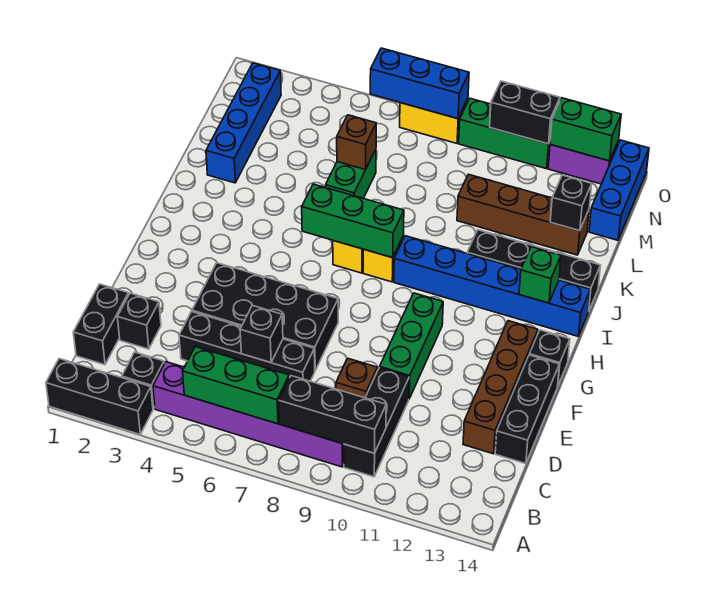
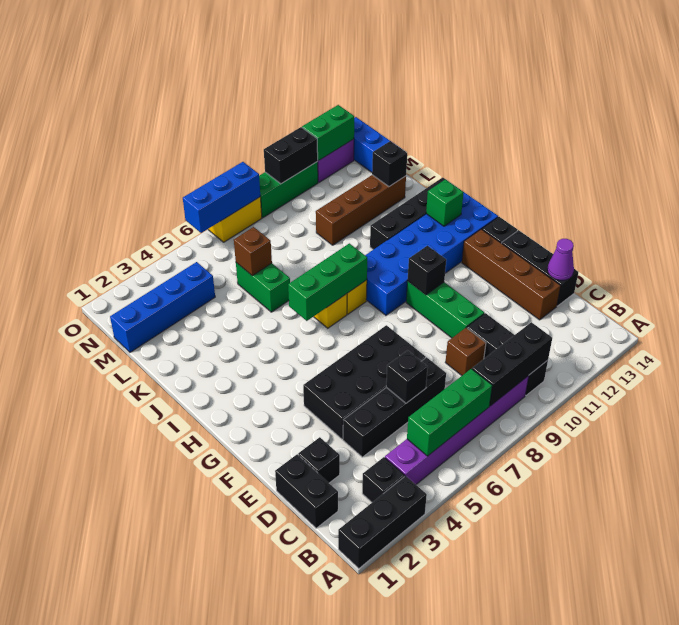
none -> purple 1x1 cone [547,239,574,280]
none -> black 1x1 brick [407,246,446,295]
blue 1x6 brick [394,236,590,336] -> blue 2x6 brick [365,192,498,315]
blue 1x4 brick [206,63,281,183] -> blue 1x4 brick turned to [110,262,215,352]

